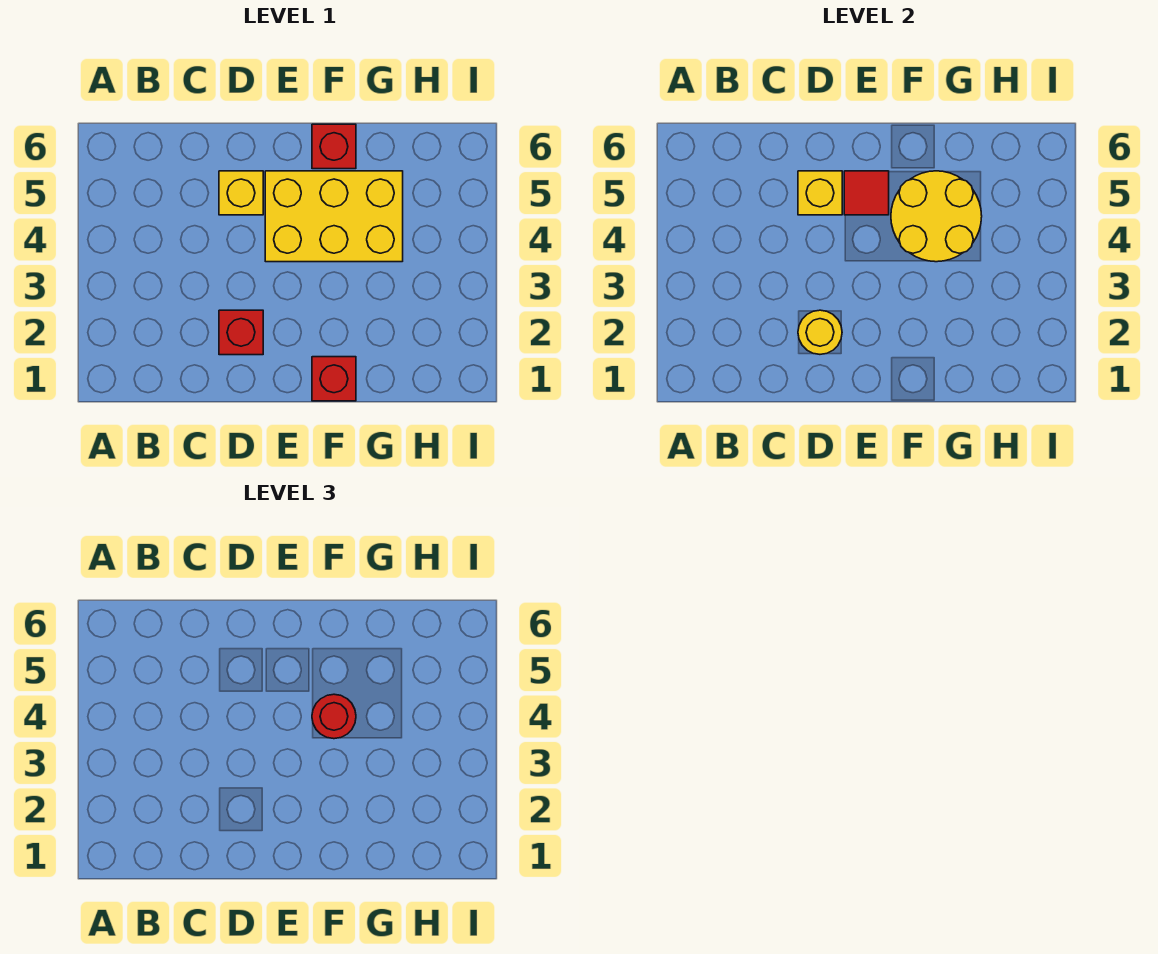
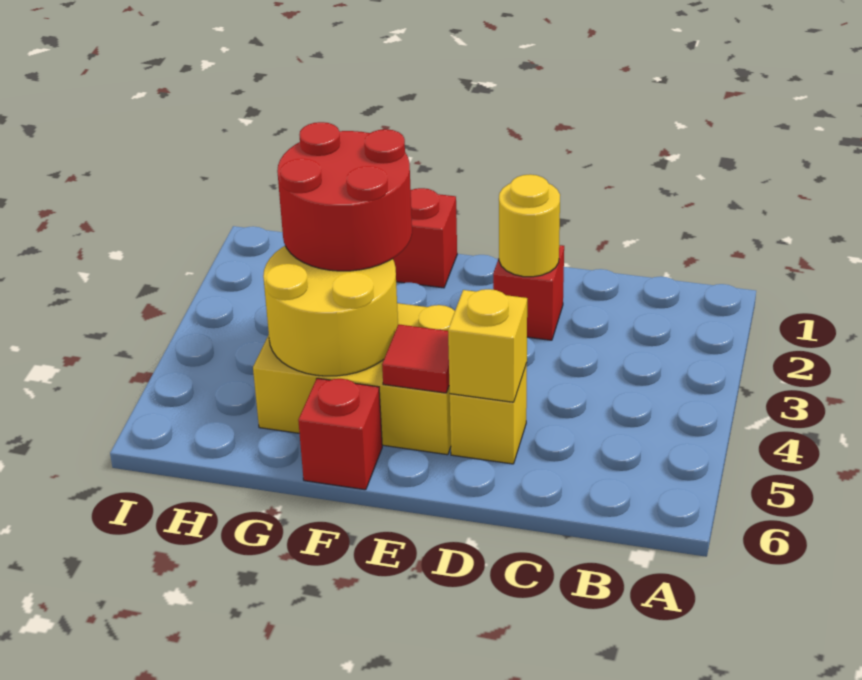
red 1x1 round brick [312,694,356,739] -> red 2x2 round brick [277,122,412,271]

